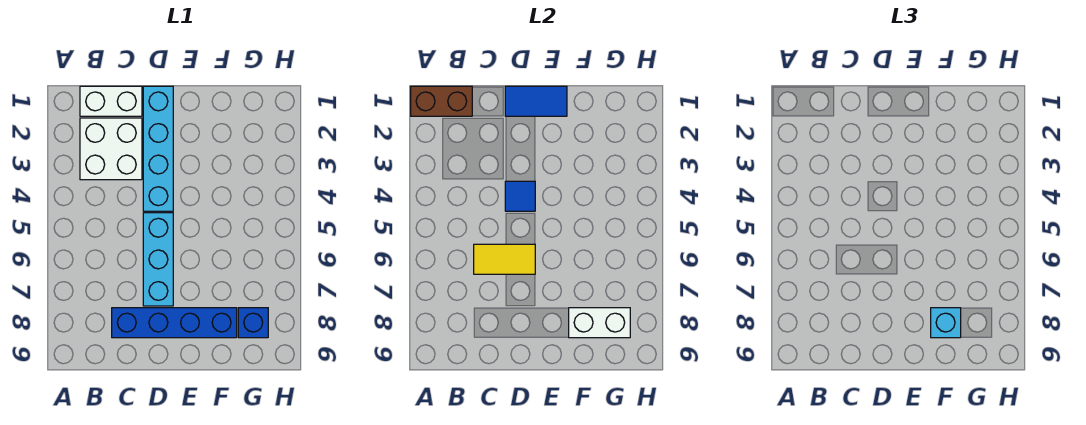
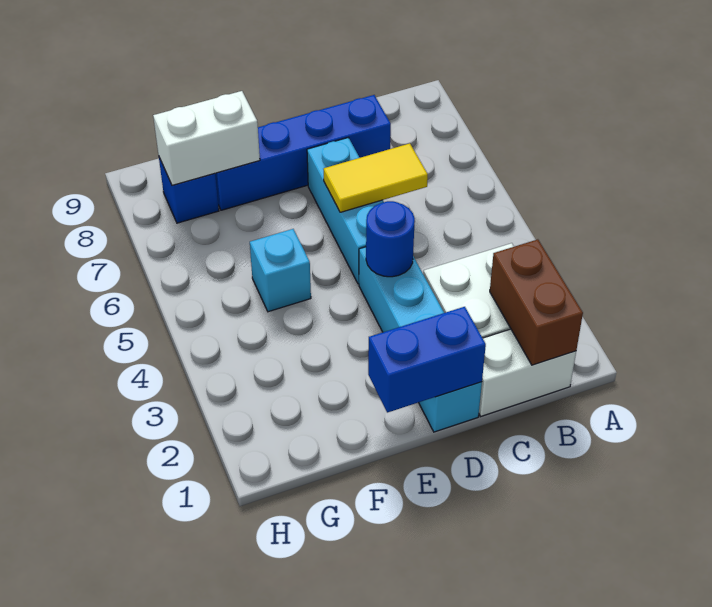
brown 1x2 brick [411,86,472,116] -> brown 1x2 brick turned to [490,239,583,365]
blue 1x2 tile [505,86,567,116] -> blue 1x2 brick [368,307,486,413]
blue 1x1 tile [505,181,535,211] -> blue 1x1 round brick [366,201,415,277]
cyan 1x1 brick [931,308,961,338] -> cyan 1x1 brick moved to [250,229,311,312]

